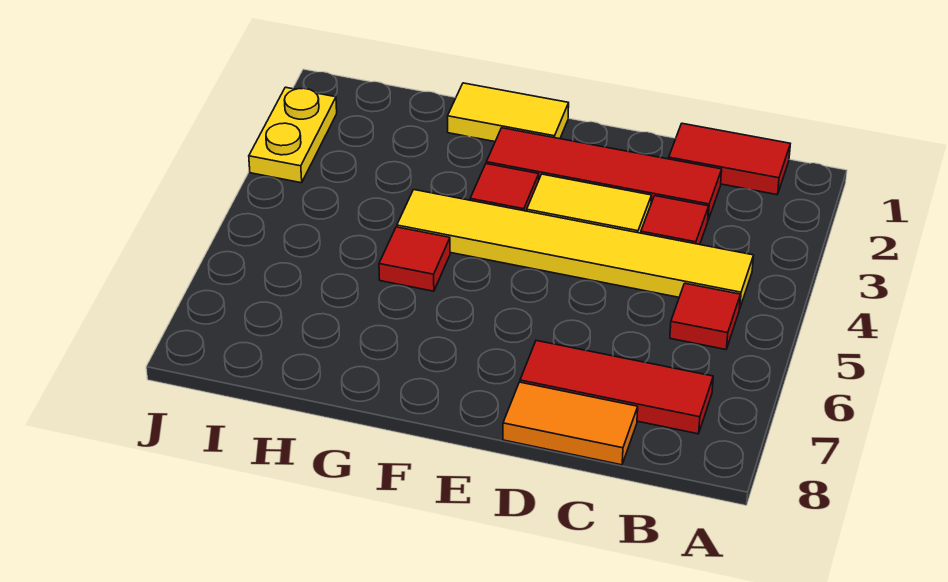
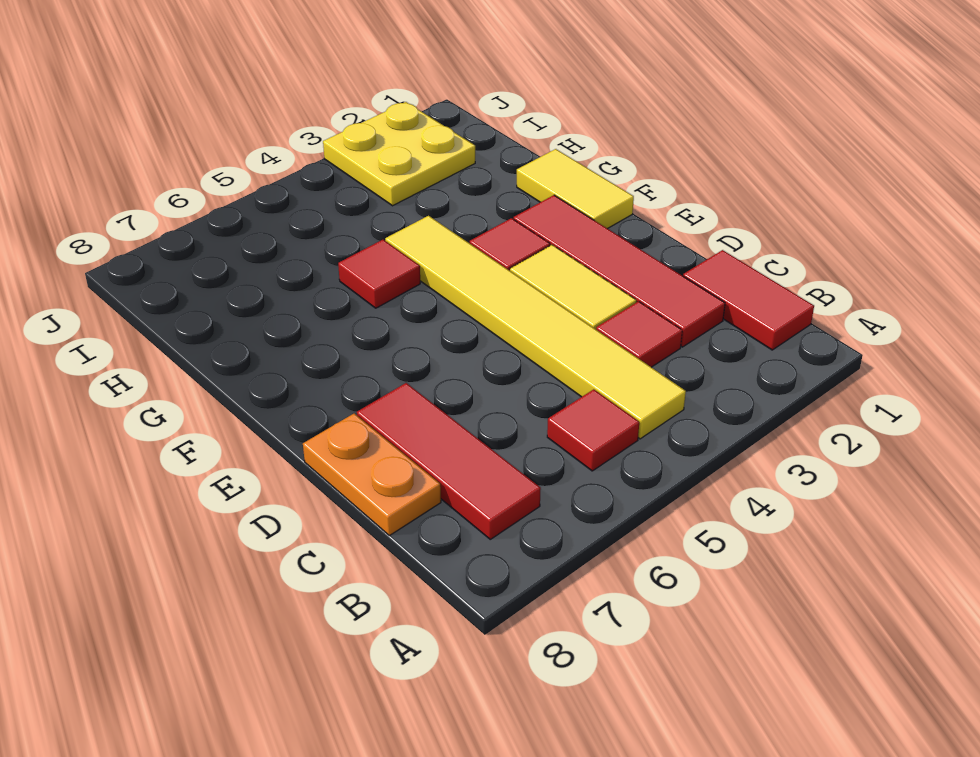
orange 1x2 tile [503,382,638,465] -> orange 1x2 plate [303,413,441,536]
yellow 1x2 plate [249,87,337,183] -> yellow 2x2 plate [323,102,475,206]

